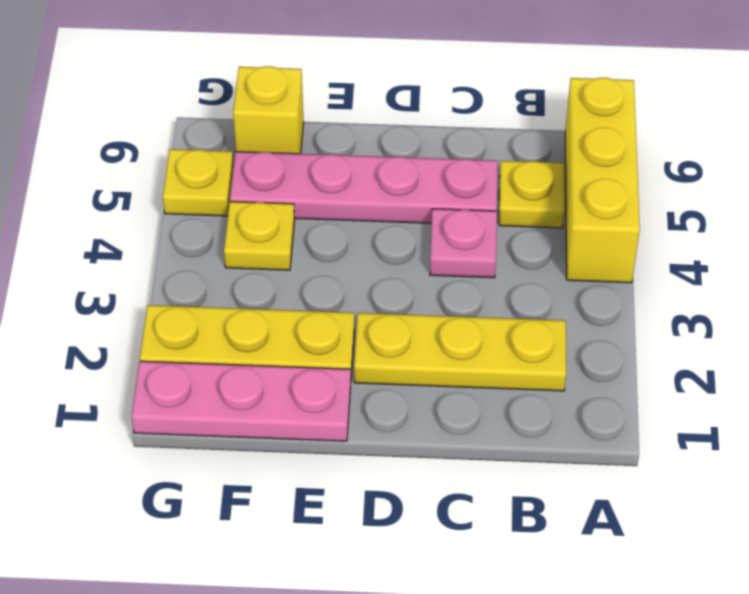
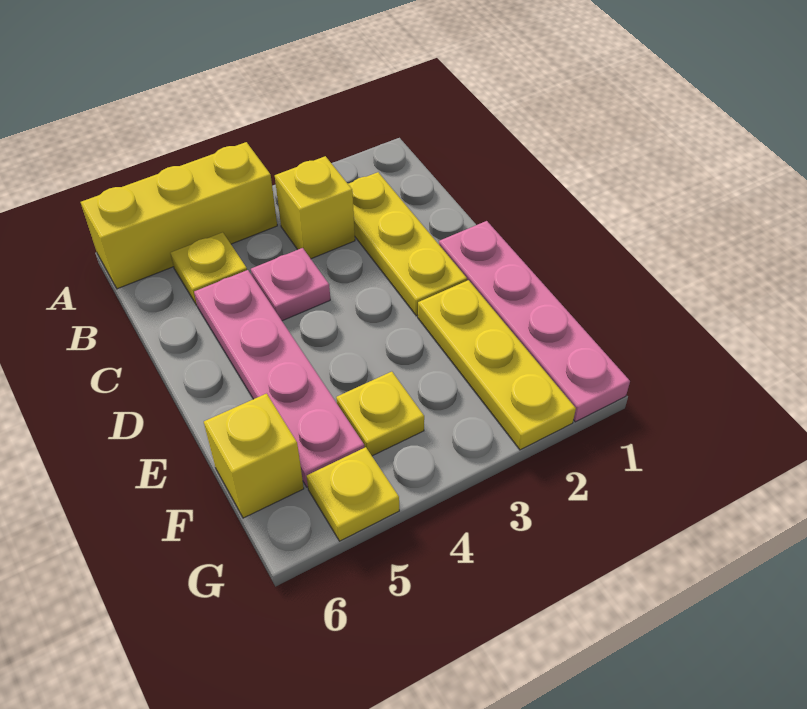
none -> yellow 1x1 brick [275,156,355,259]
pink 1x3 plate [132,361,351,441] -> pink 1x4 plate [439,221,630,422]

